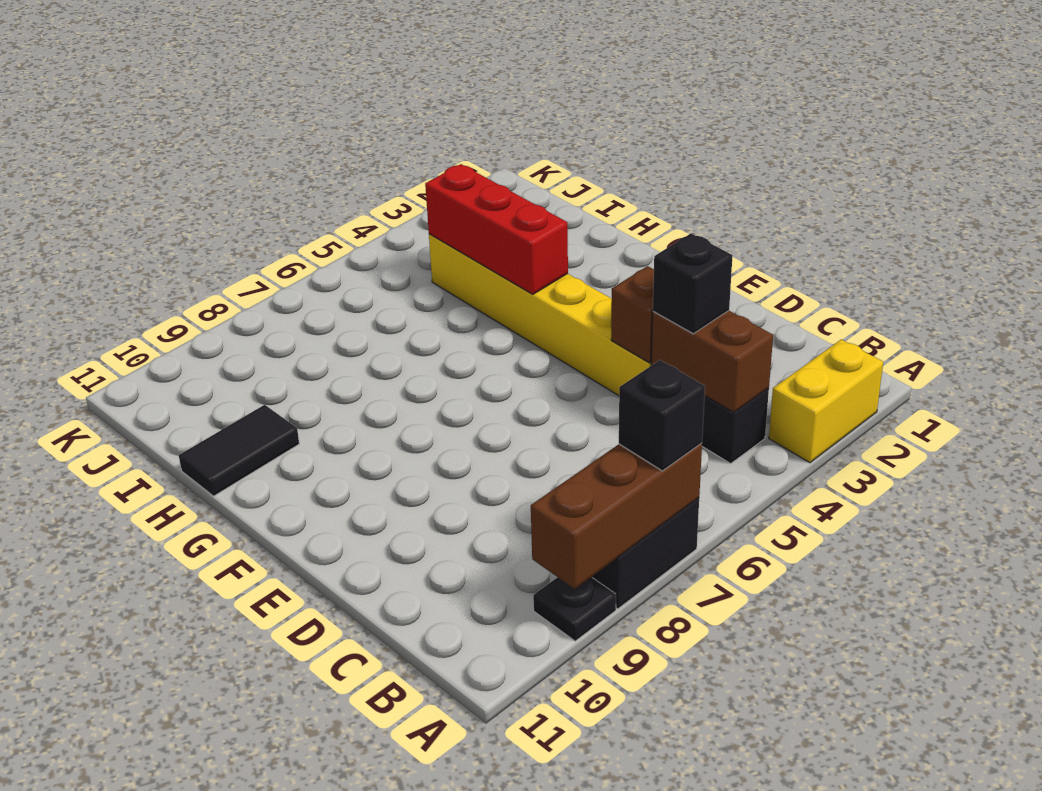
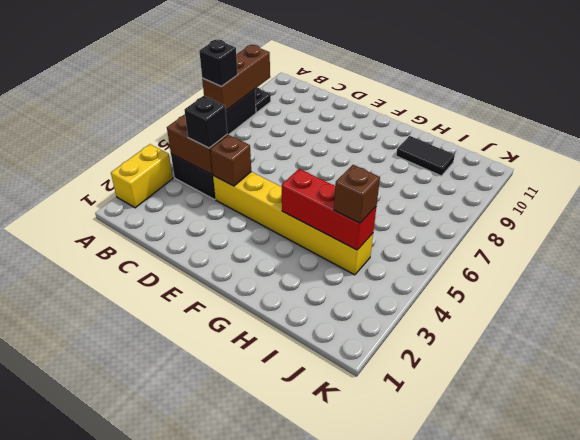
black 1x2 tile [179,405,299,496] -> black 1x2 tile turned to [396,136,455,176]
none -> brown 1x1 brick [334,165,380,223]

